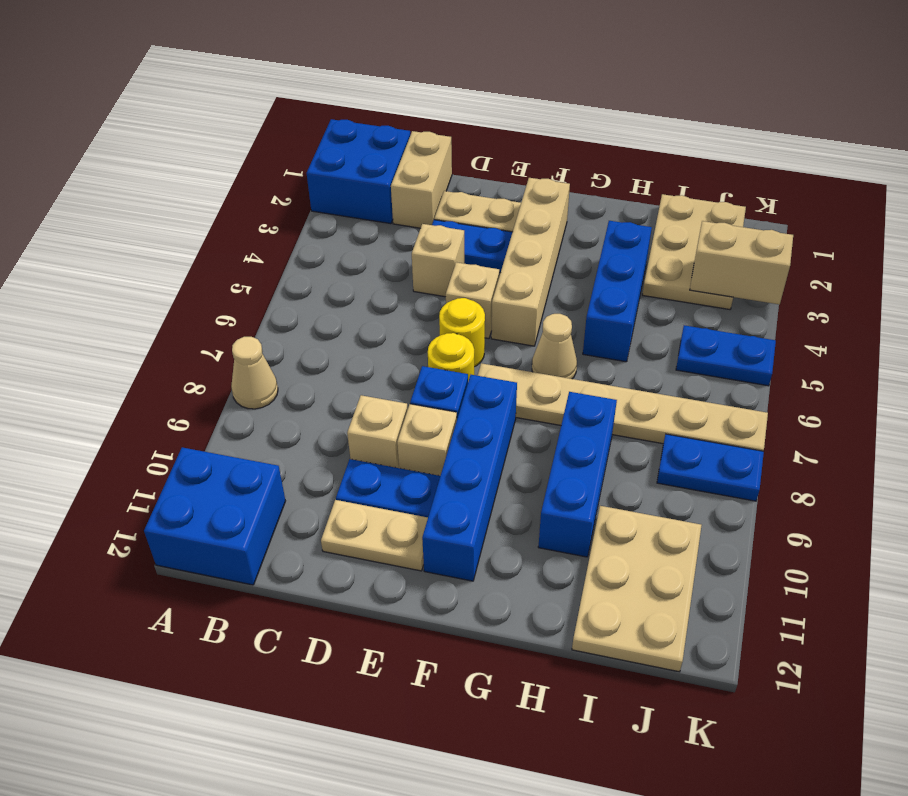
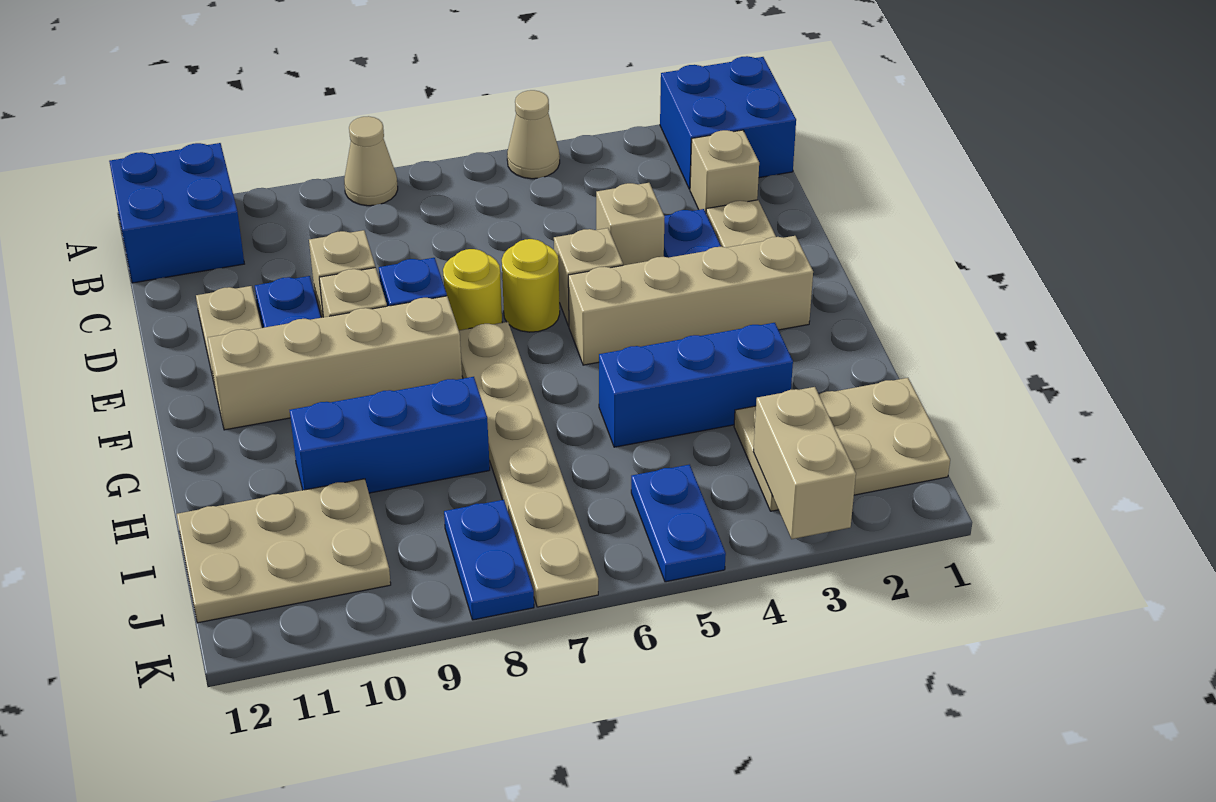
tan 1x2 brick [391,131,452,228] -> tan 1x1 brick [690,130,759,213]
blue 1x4 brick [422,375,517,581] -> tan 1x4 brick [208,296,462,430]
tan 1x1 cone [532,314,577,379] -> tan 1x1 cone moved to [507,90,560,179]

